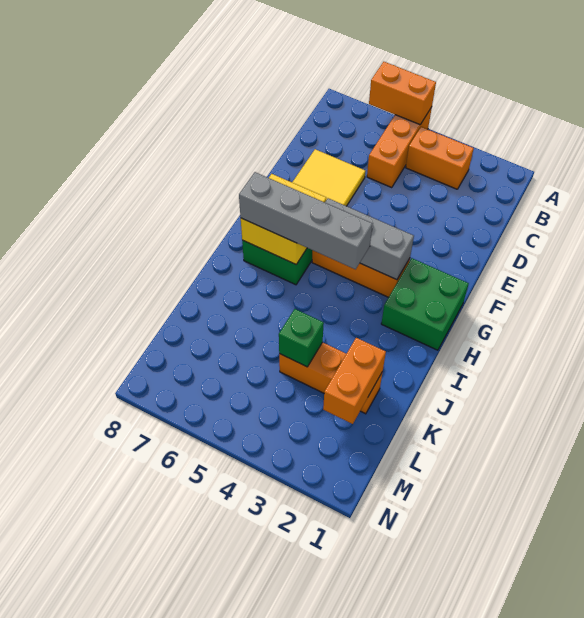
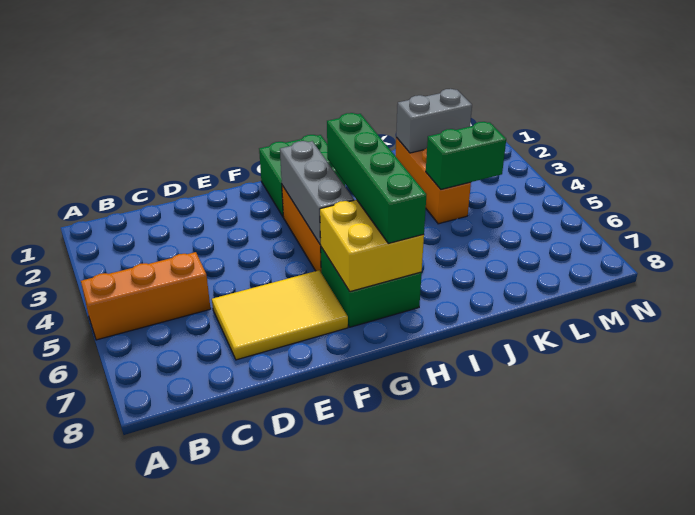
orange 1x2 brick [369,62,436,125] -> none
orange 1x2 brick [406,127,474,189] -> none
grey 1x4 brick [239,172,372,269] -> green 1x4 brick [327,113,426,243]
orange 1x2 brick [323,338,386,424] -> grey 1x2 brick [396,89,472,153]
green 1x1 brick [279,309,324,367] -> green 1x2 brick [426,122,506,190]

